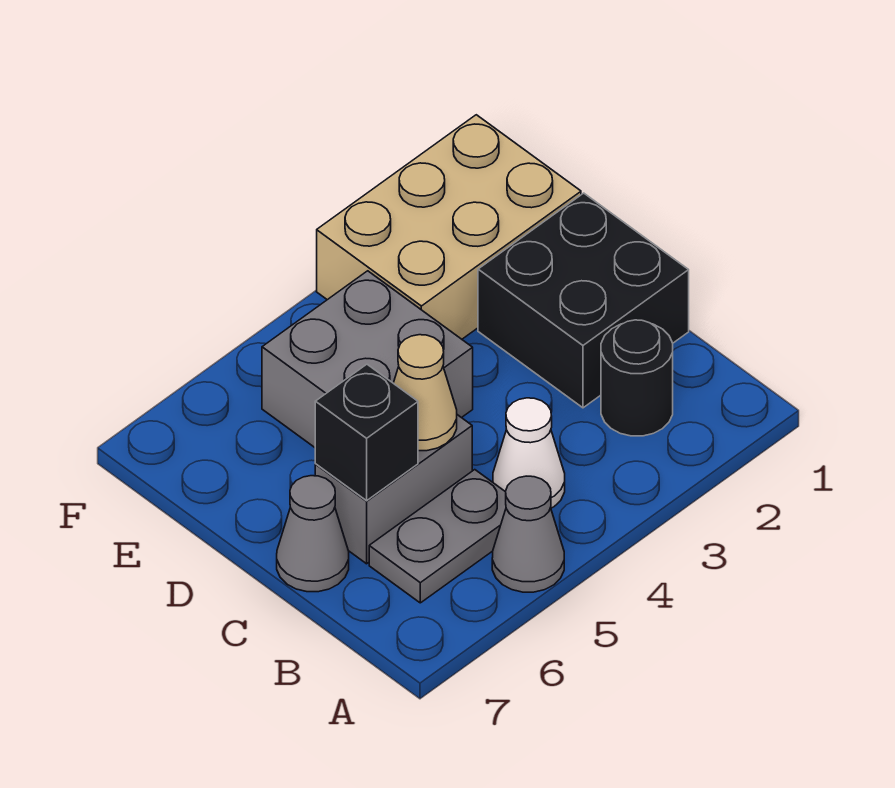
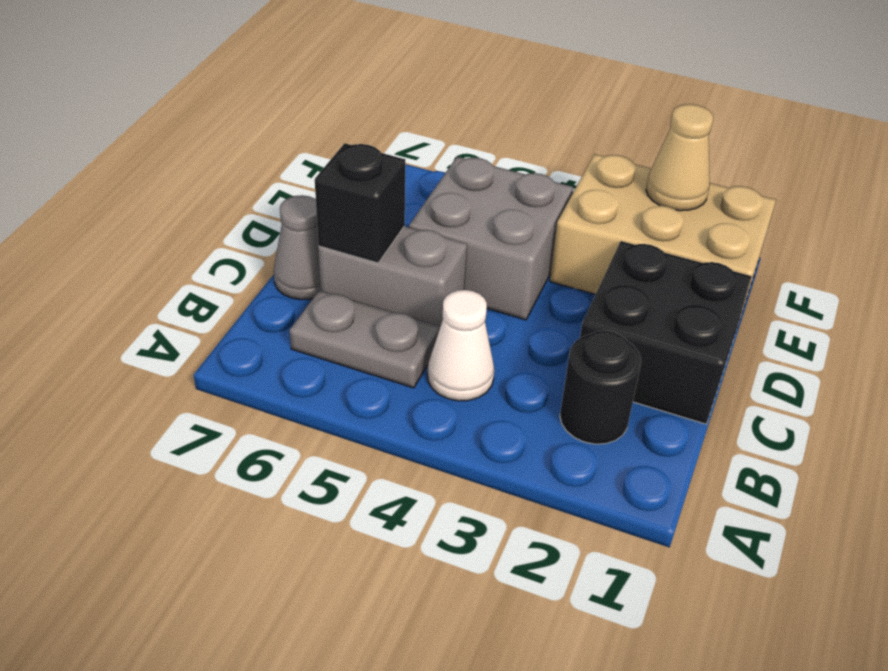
grey 1x1 cone [492,476,564,592] -> none
tan 1x1 cone [394,335,457,451] -> tan 1x1 cone moved to [646,104,713,211]

